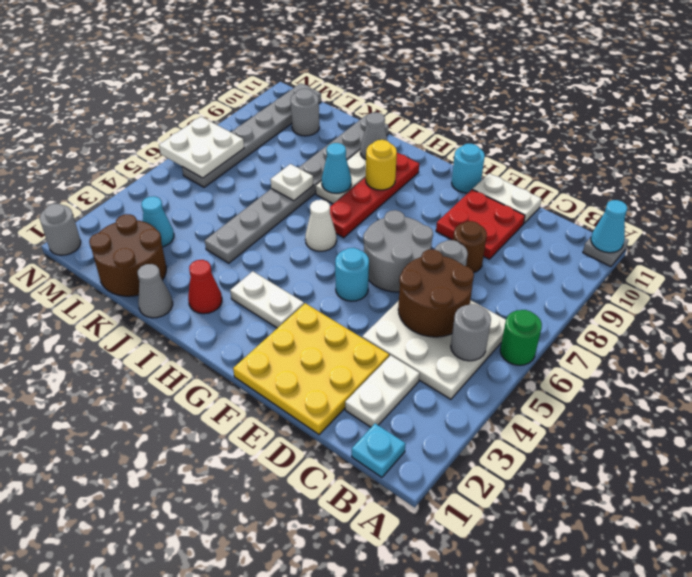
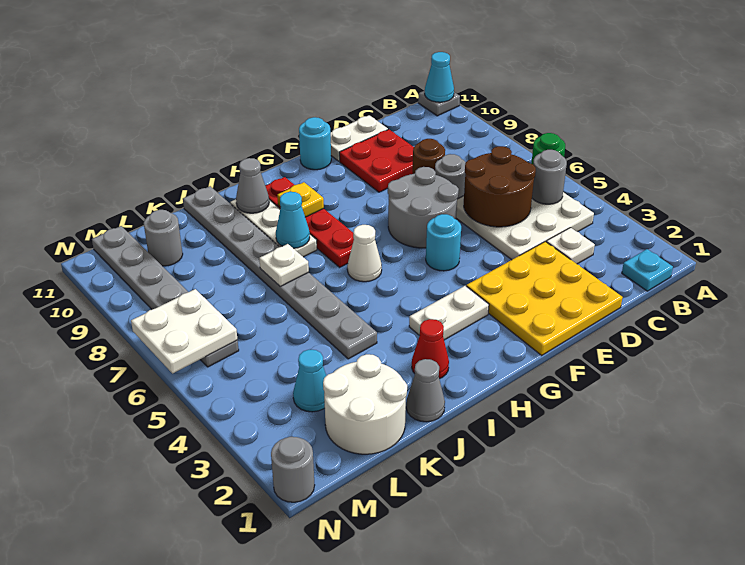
white 1x2 plate [345,355,420,427] -> white 1x1 plate [546,228,595,264]
yellow 1x1 round brick [366,140,397,190] -> yellow 1x1 plate [277,182,324,217]
brown 2x2 round brick [89,214,166,296] -> white 2x2 round brick [323,354,407,454]

